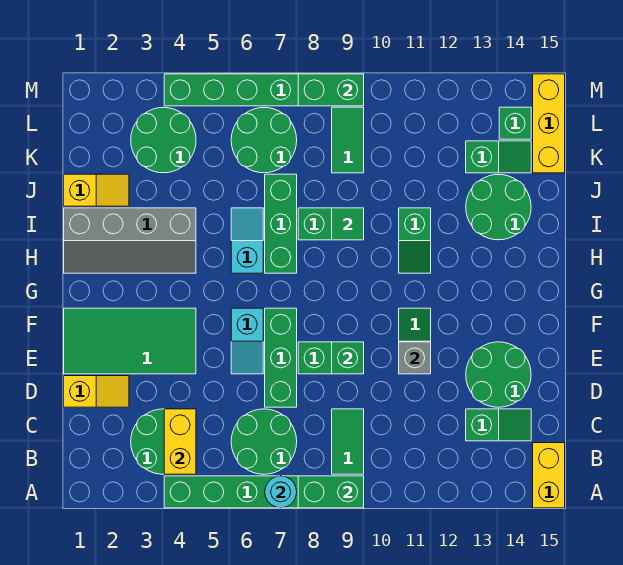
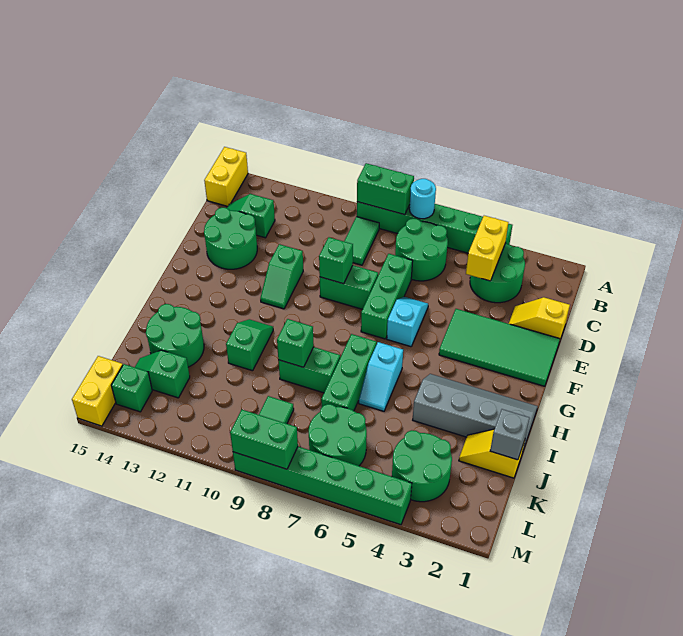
grey 1x1 brick [399,342,431,374] -> grey 1x1 brick moved to [490,409,529,460]
green 1x1 tile [332,208,364,240] -> green 1x1 brick [277,319,314,367]
yellow 1x3 brick [533,74,565,173] -> yellow 1x2 brick [72,356,123,426]

